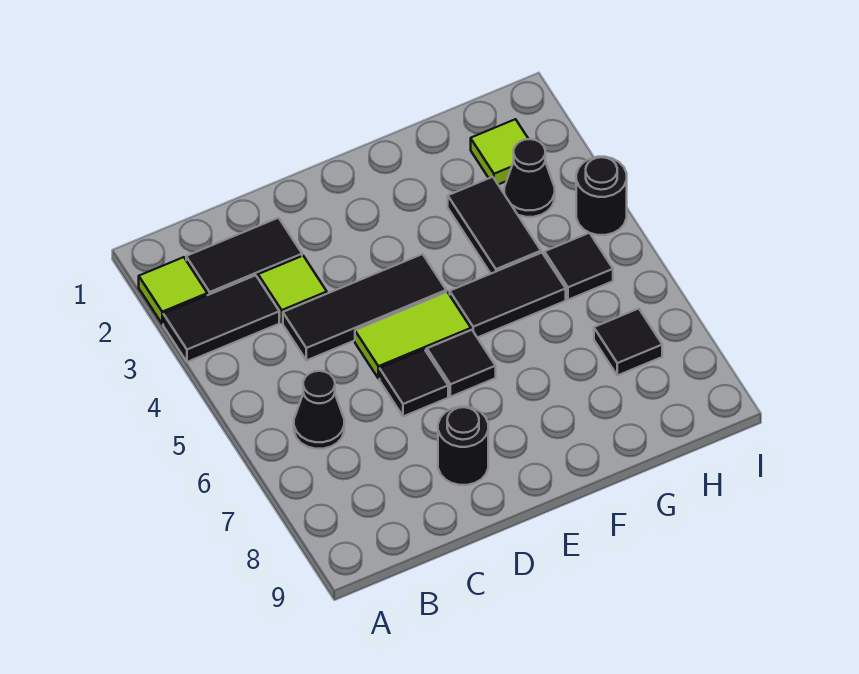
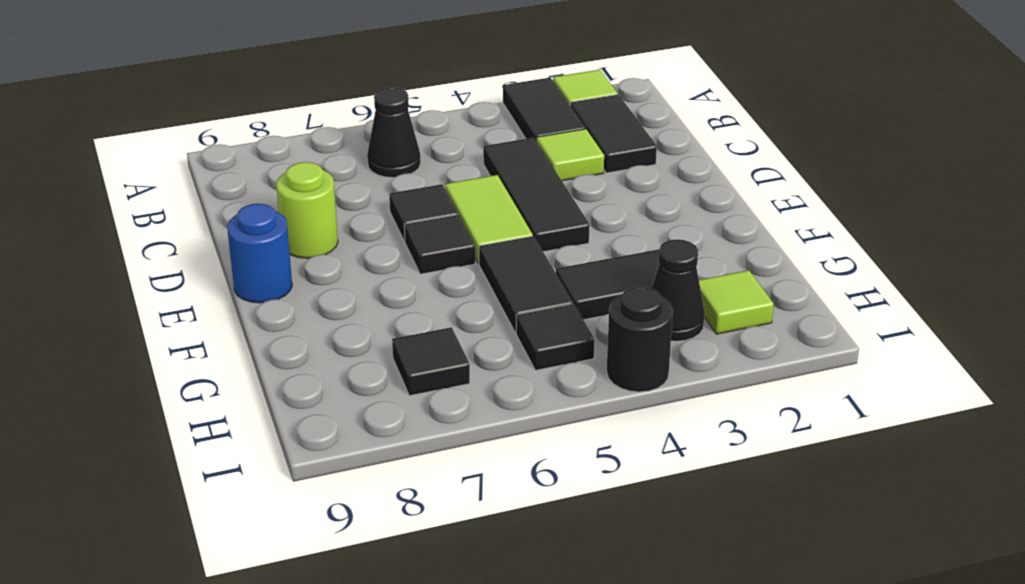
black 1x1 round brick [438,407,488,485] -> lime 1x1 round brick [276,162,338,258]
none -> blue 1x1 round brick [227,204,292,303]

